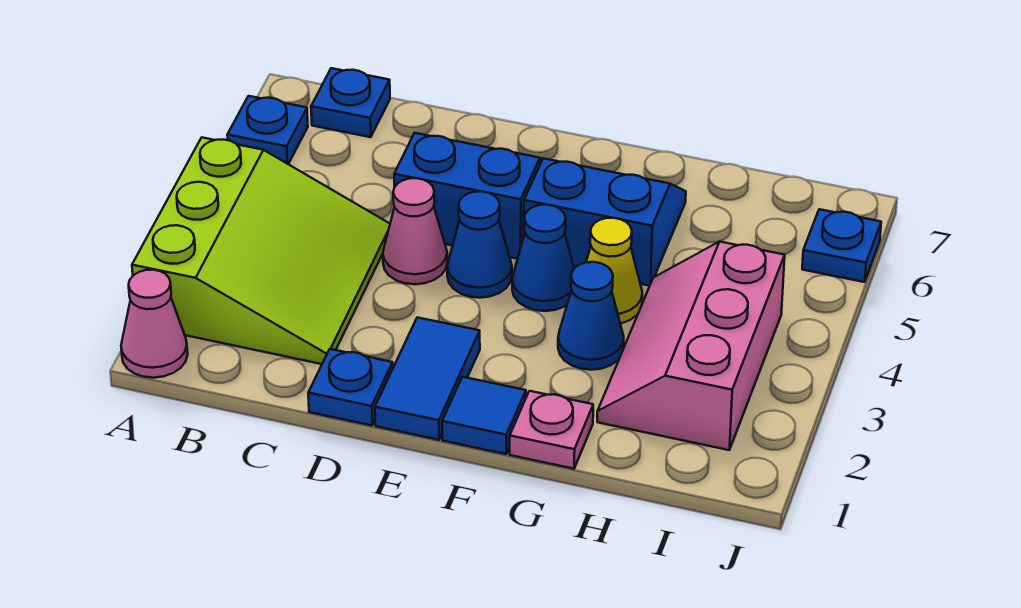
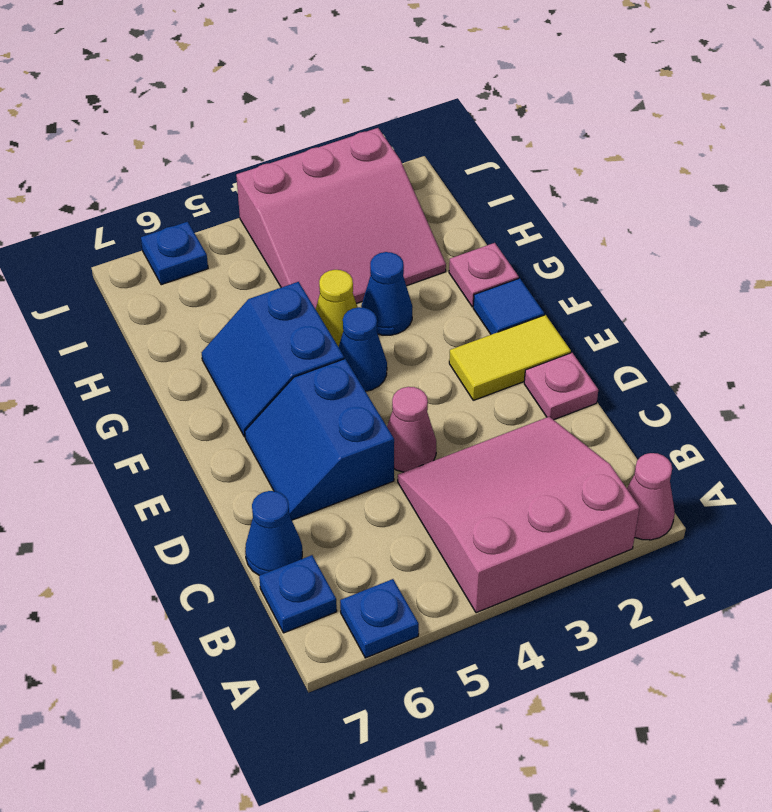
lime 3x3 slope [132,138,390,364] -> pink 3x3 slope [398,417,640,613]
blue 1x1 plate [308,349,393,426] -> pink 1x1 plate [524,353,598,420]
blue 1x2 tile [375,317,480,440] -> yellow 1x2 tile [449,315,571,400]
blue 1x1 cone [447,191,512,298] -> blue 1x1 cone moved to [245,491,302,576]
pink 2x3 slope [597,242,785,450] -> pink 3x3 slope [236,128,446,309]

